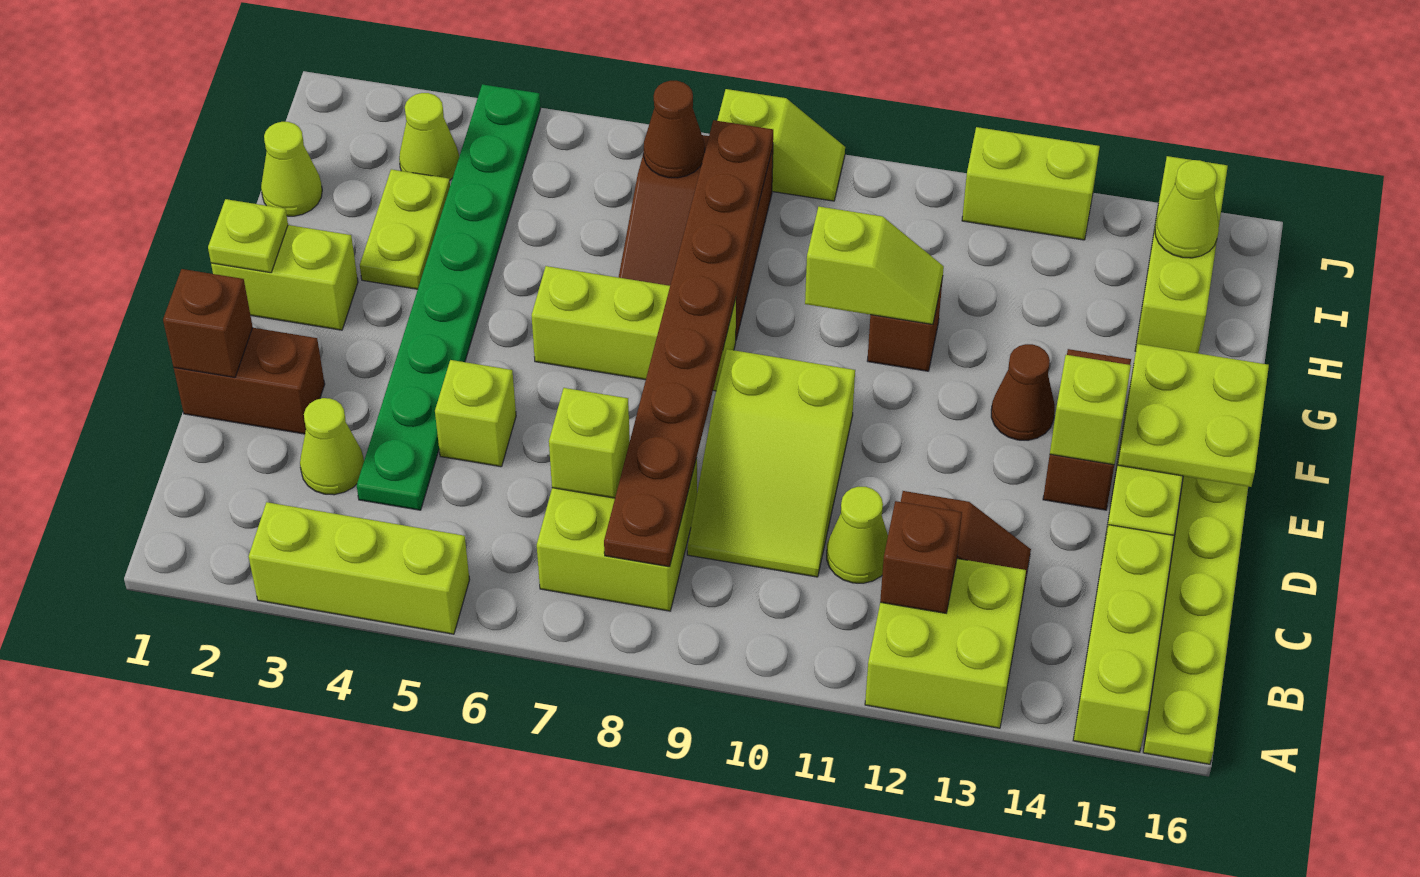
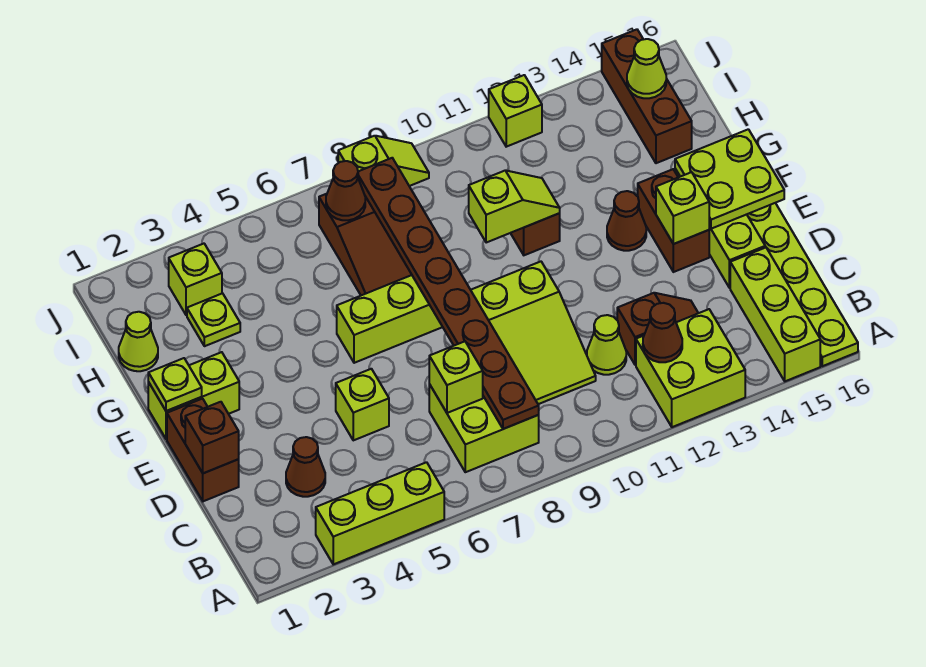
brown 1x1 brick [880,501,962,613] -> brown 1x1 cone [643,303,682,362]
lime 1x1 cone [300,398,364,495] -> brown 1x1 cone [286,437,325,497]
green 1x8 plate [357,84,541,510] -> none
brown 1x2 brick [174,328,325,434] -> brown 1x2 brick turned to [167,399,239,501]
lime 1x2 plate [360,169,450,289] -> lime 1x1 plate [187,293,240,346]
lime 1x3 brick [1135,156,1228,353] -> brown 1x3 brick [602,29,692,163]
lime 1x1 cone [399,93,459,180] -> lime 1x1 brick [169,244,222,315]
lime 1x2 brick [962,127,1100,240] -> lime 1x1 brick [489,75,542,147]

